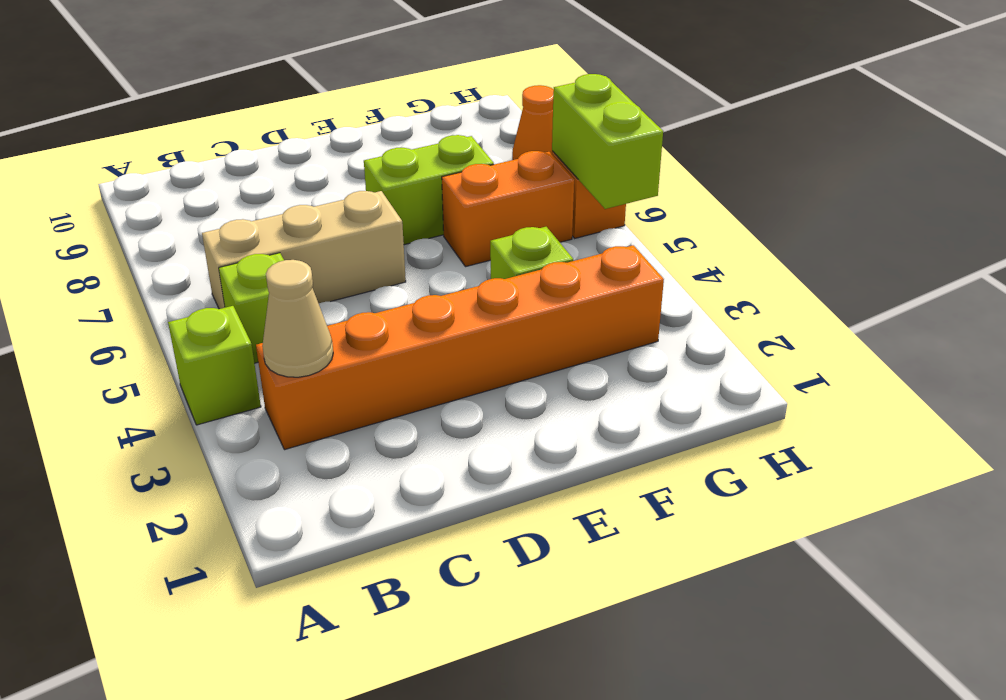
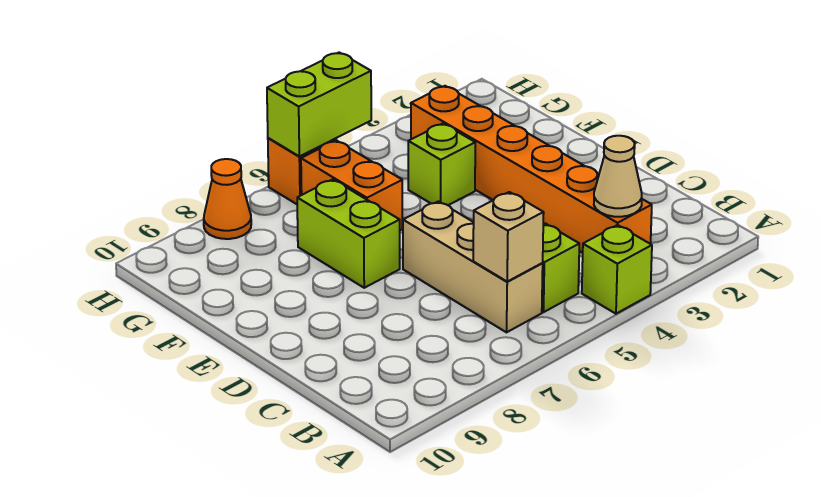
none -> tan 1x1 brick [473,192,544,281]

